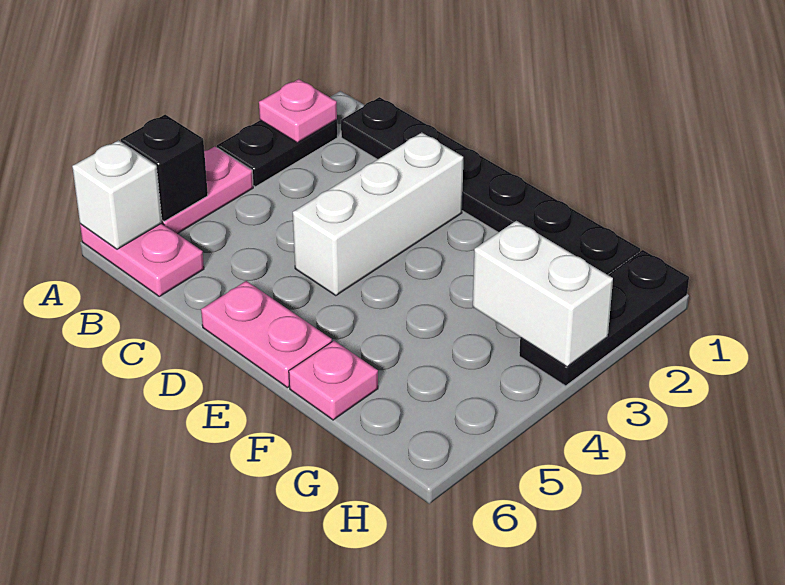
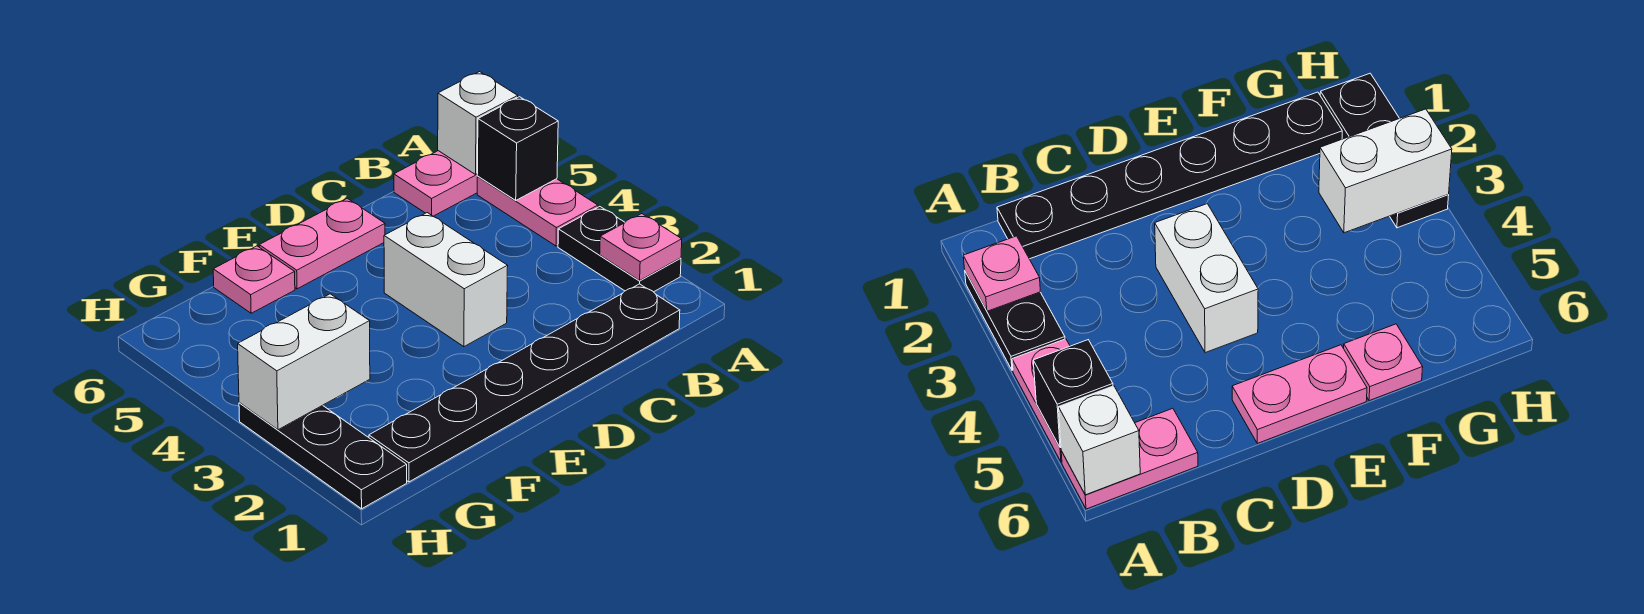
white 1x3 brick [293,133,463,296] -> white 1x2 brick [384,213,508,347]

